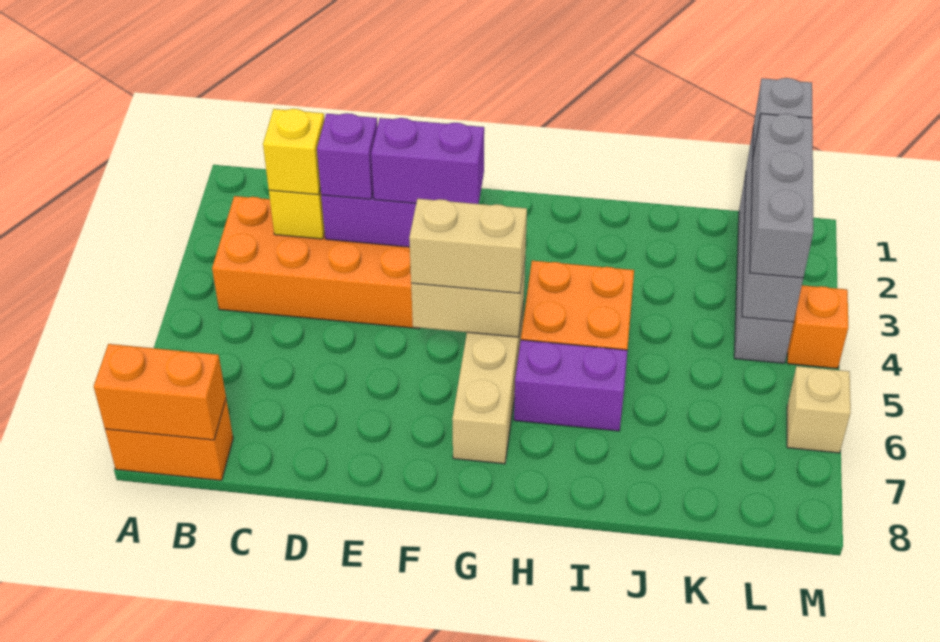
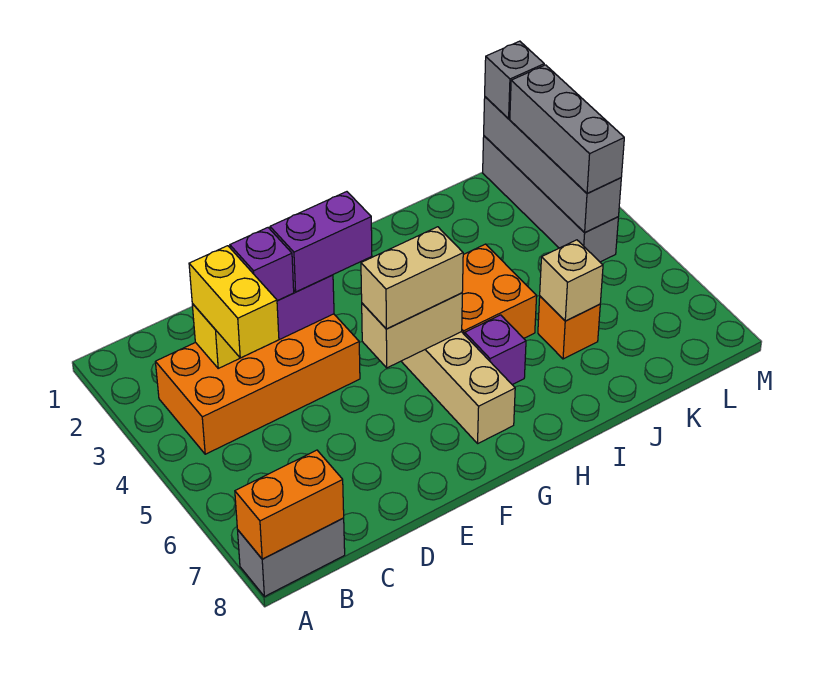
orange 1x2 brick [105,400,233,480] -> grey 1x2 brick [238,518,345,597]
yellow 1x1 brick [263,109,324,195] -> yellow 1x2 brick [189,246,279,358]
purple 1x2 brick [514,340,627,431] -> purple 1x1 brick [465,315,526,385]
orange 1x1 brick [787,285,848,369] -> orange 1x1 brick moved to [538,296,600,359]
tan 1x1 brick [787,366,851,453] -> tan 1x1 brick moved to [540,240,603,321]

